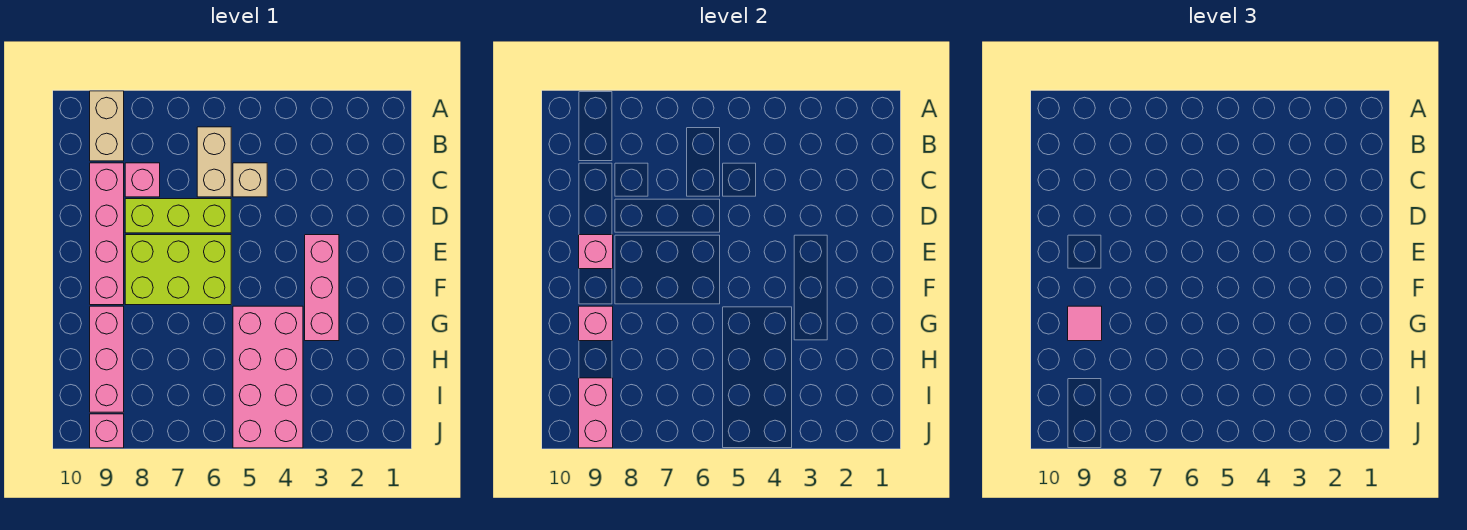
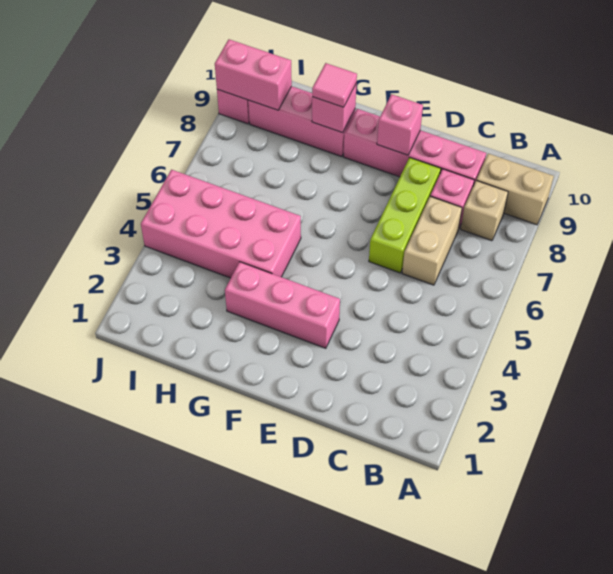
tan 1x2 brick [197,127,231,197] -> tan 1x2 brick turned to [402,197,462,285]
tan 1x1 brick [233,163,267,197] -> tan 1x1 brick moved to [461,181,508,241]
lime 2x3 brick [125,235,231,305] -> none

